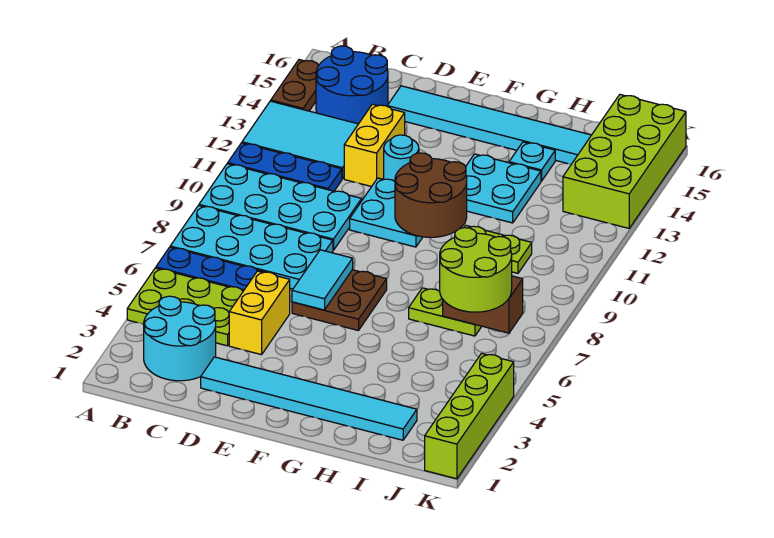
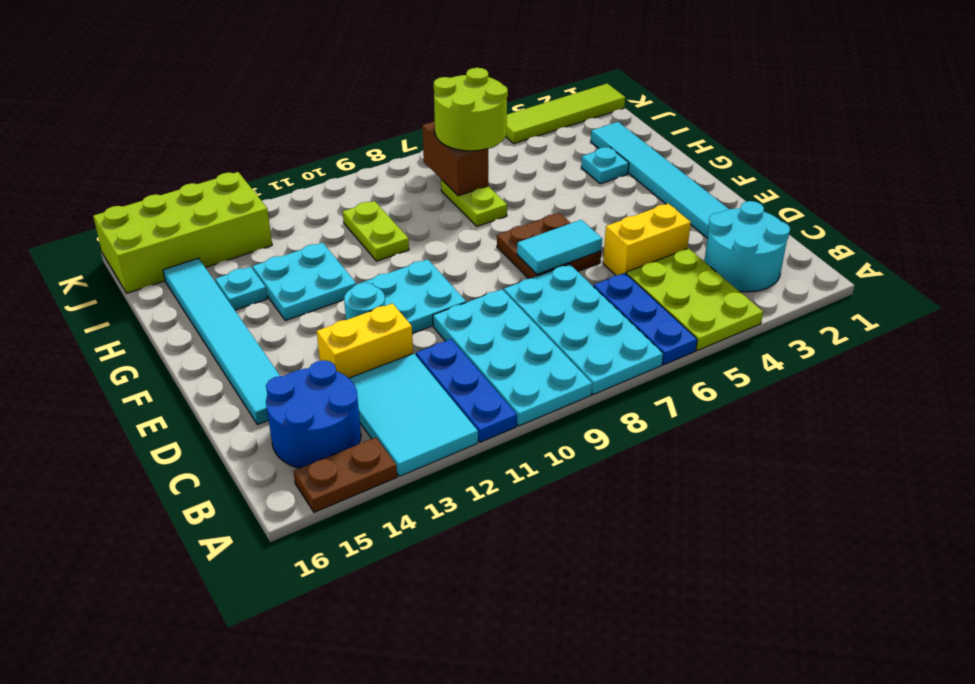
brown 2x2 round brick [395,153,467,237] -> none
none -> cyan 1x1 plate [581,147,629,184]
lime 1x4 brick [425,354,514,479] -> lime 1x4 tile [506,84,625,144]

